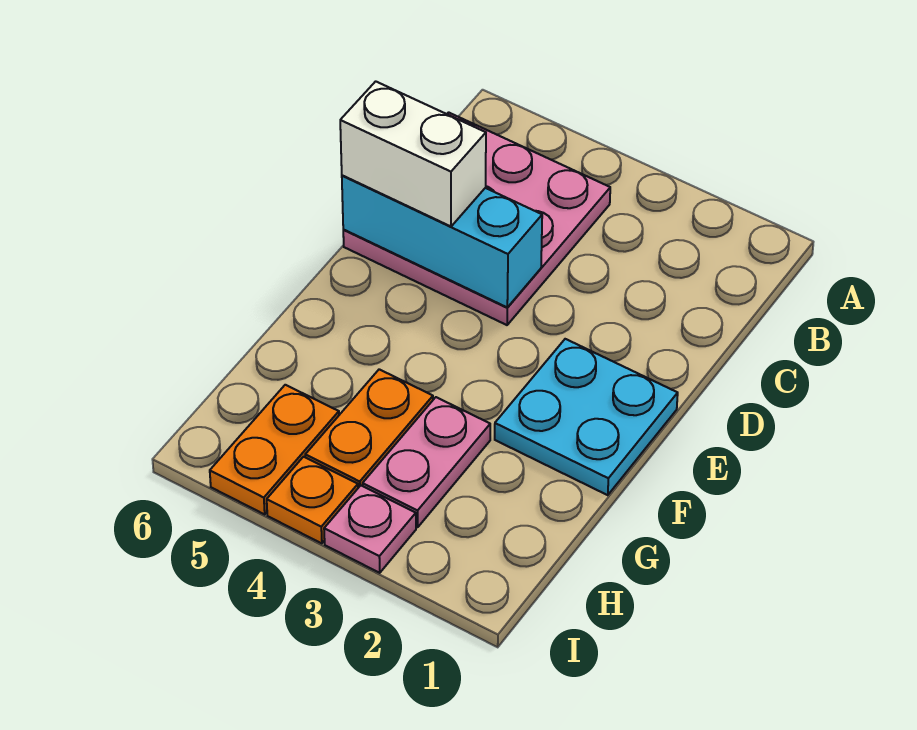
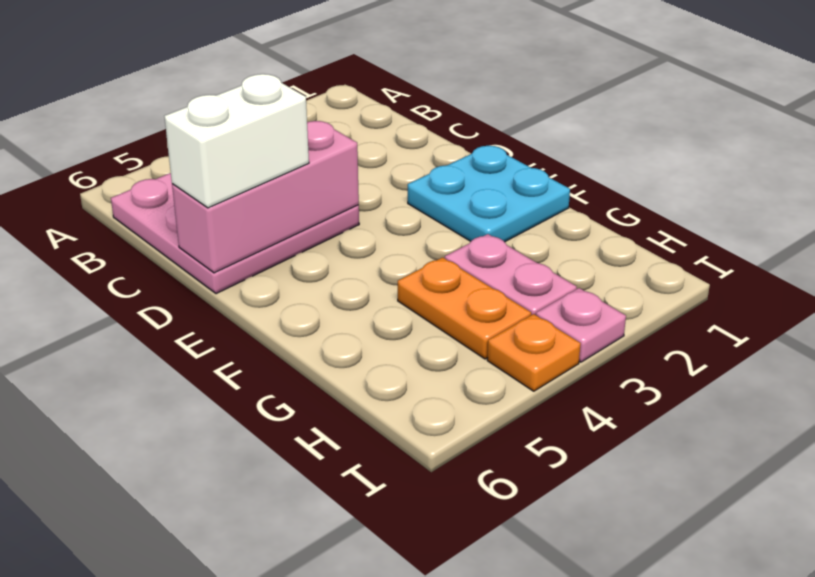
cyan 1x3 brick [342,175,542,308] -> pink 1x3 brick [172,121,359,273]
orange 1x2 plate [210,385,339,514] -> none

